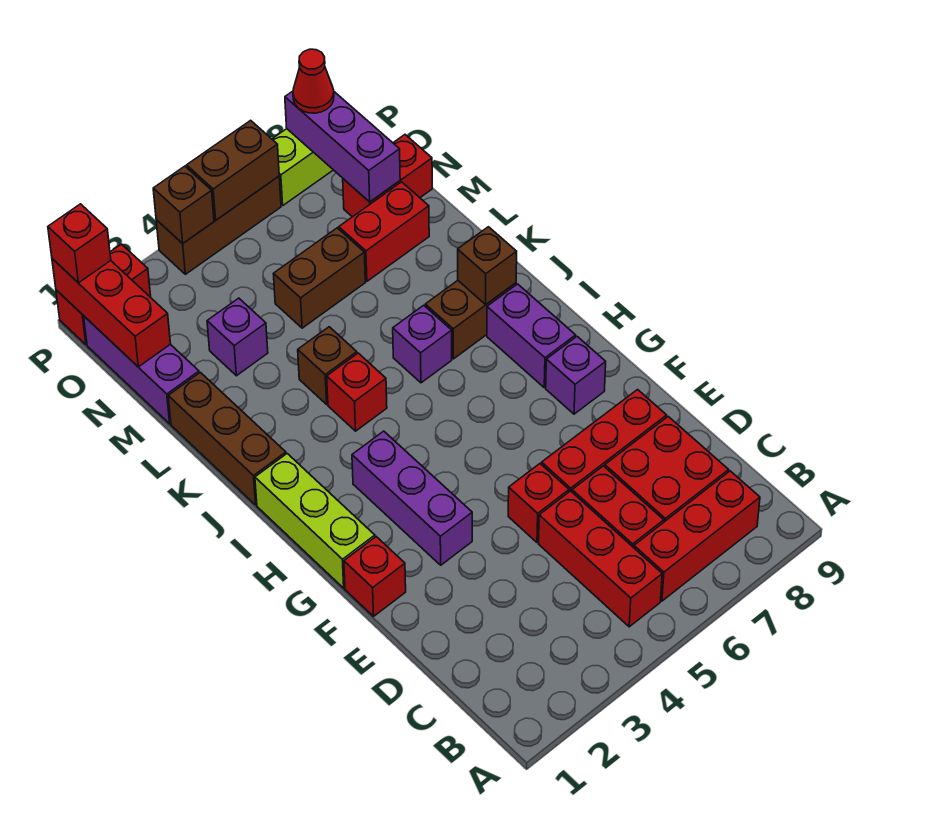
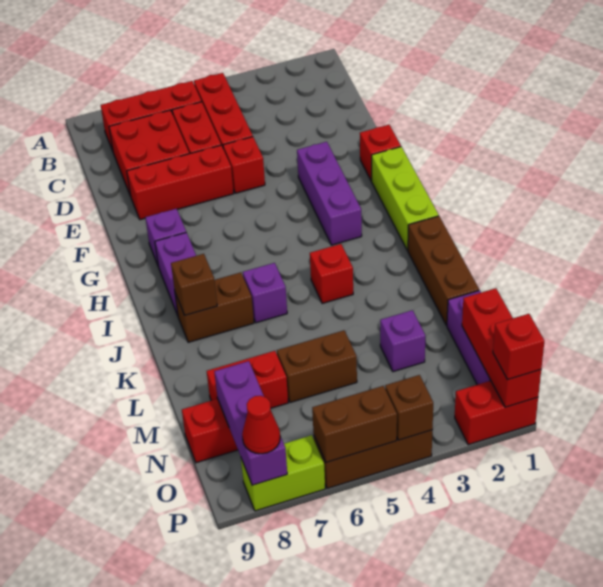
brown 1x1 brick [298,327,357,404] -> none

